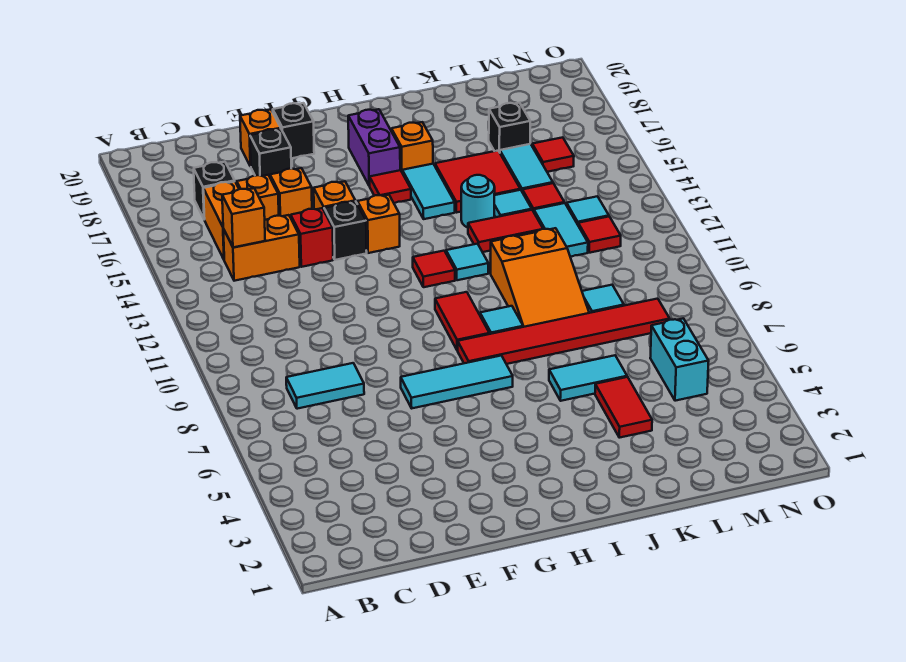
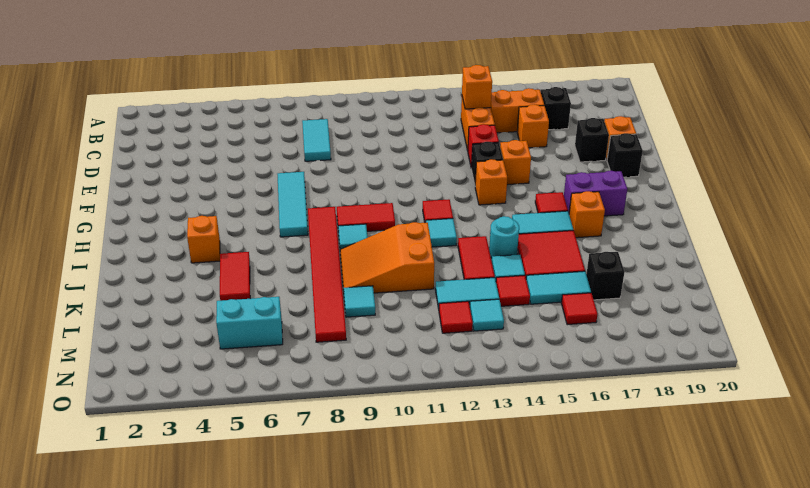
orange 1x1 brick [270,168,312,218] -> orange 1x1 brick moved to [187,216,220,263]
cyan 1x2 tile [549,355,627,401] -> none
red 1x2 tile [595,377,652,438] -> red 1x2 tile turned to [220,252,250,301]

